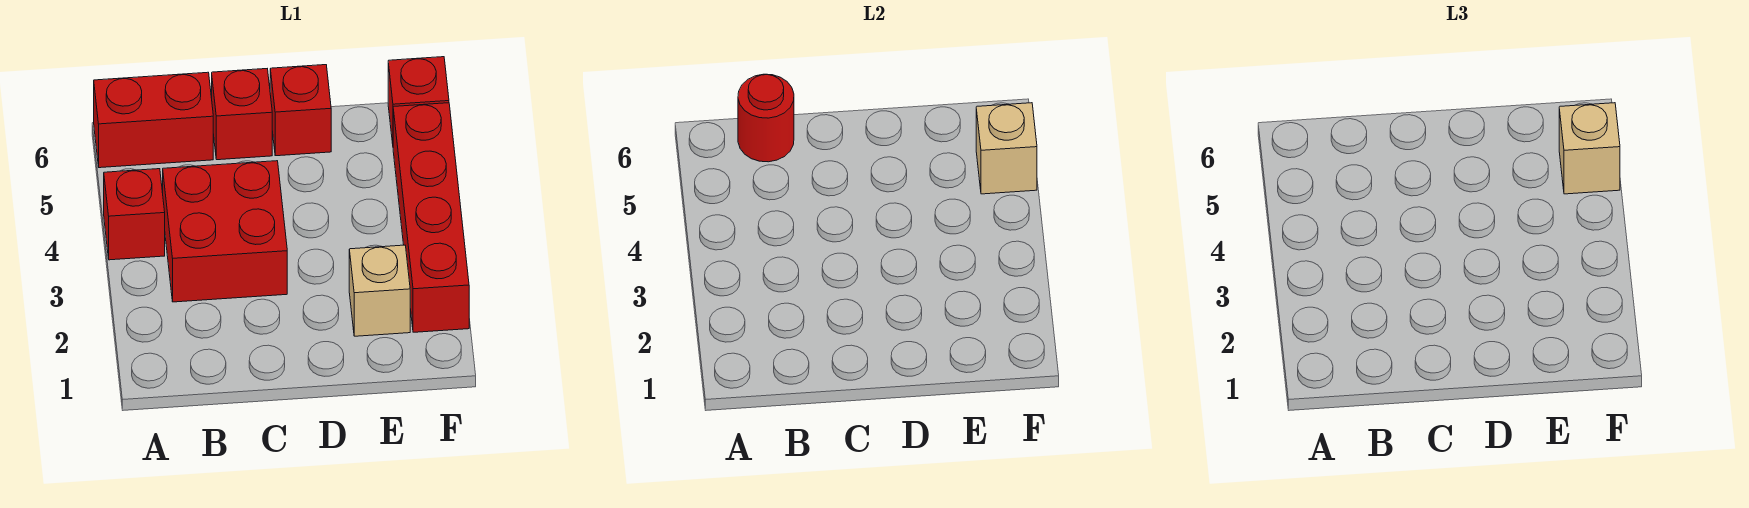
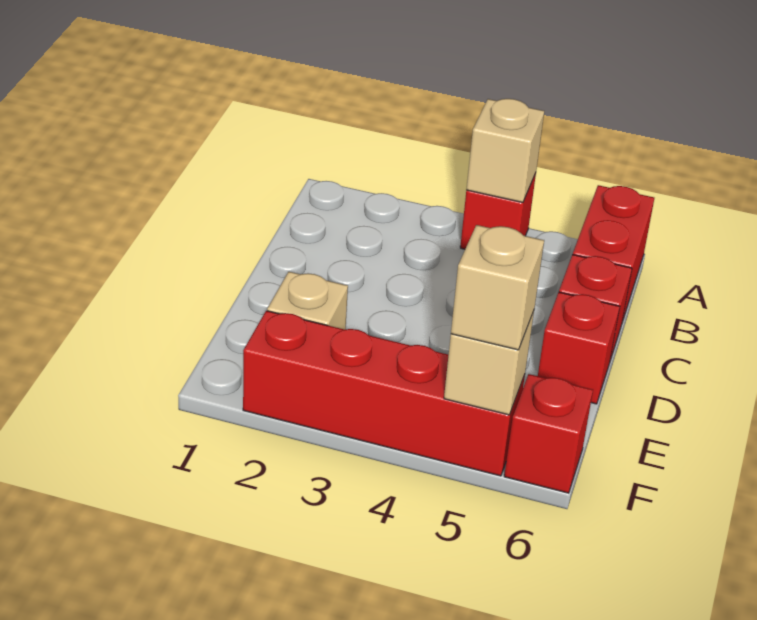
none -> tan 1x1 brick [466,99,544,202]
red 2x2 brick [163,161,287,302] -> none
red 1x1 round brick [738,74,794,162] -> none

